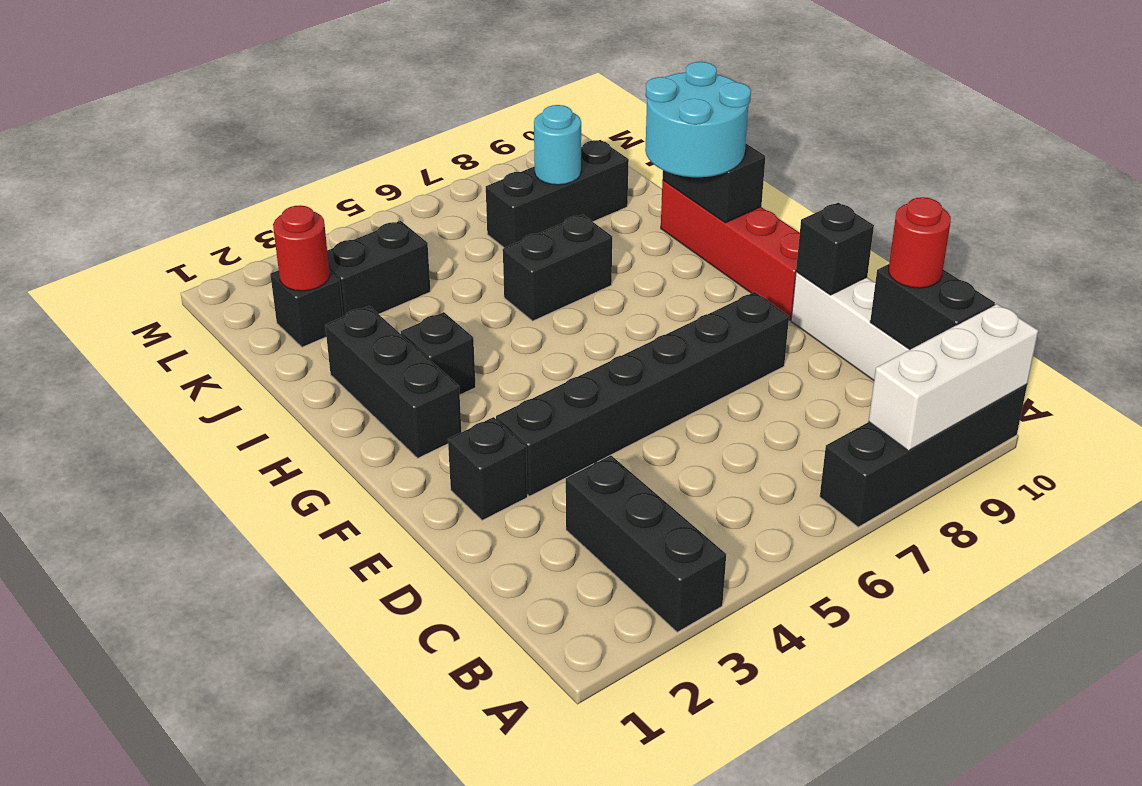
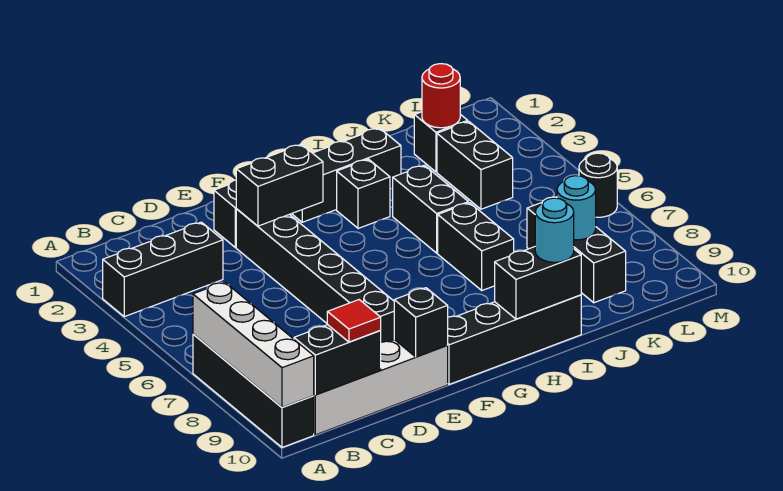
white 1x3 brick [869,304,1038,451] -> white 1x4 brick [193,282,314,407]
red 1x1 round brick [889,197,951,288] -> red 1x1 tile [327,300,381,342]
none -> black 1x2 brick [236,144,323,226]
red 1x4 brick [661,181,800,320] -> black 1x4 brick [447,295,581,384]
cyan 2x2 round brick [645,62,751,177] -> cyan 1x1 round brick [535,198,574,262]
none -> black 1x2 brick [393,165,468,253]
none -> black 1x1 round brick [579,153,617,217]

